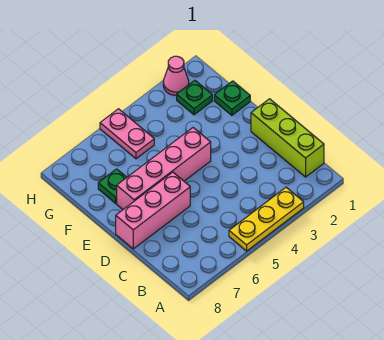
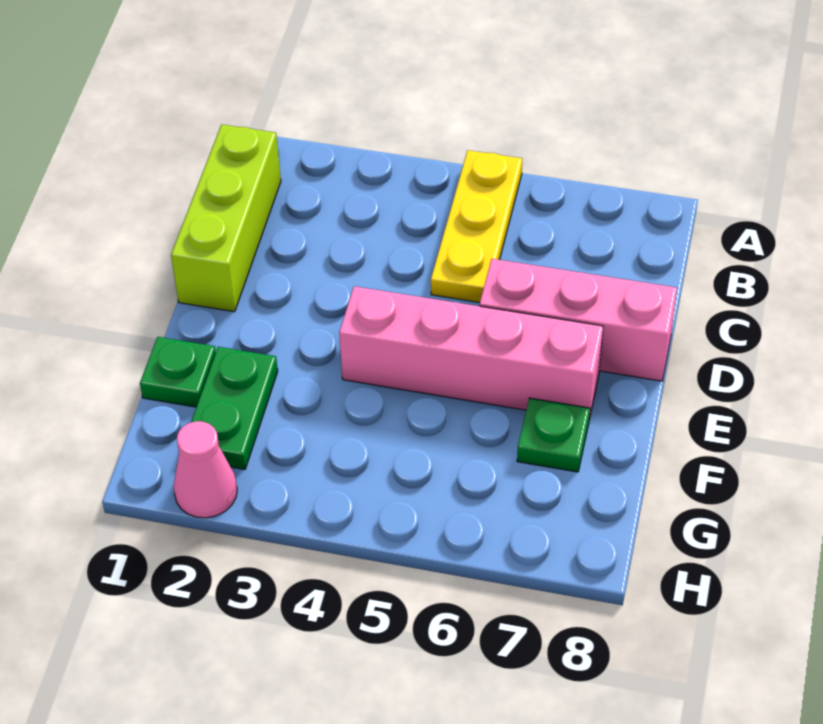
yellow 1x3 plate [229,187,304,251] -> yellow 1x3 plate turned to [431,150,522,303]
green 1x1 plate [177,80,212,115] -> green 1x2 plate [191,347,278,469]
pink 1x2 plate [100,109,154,159] -> none

